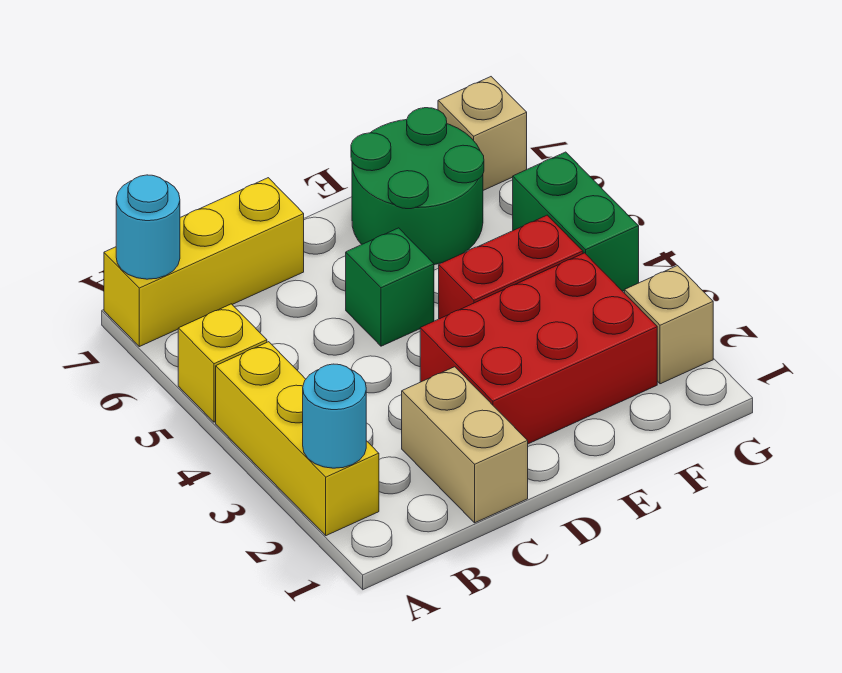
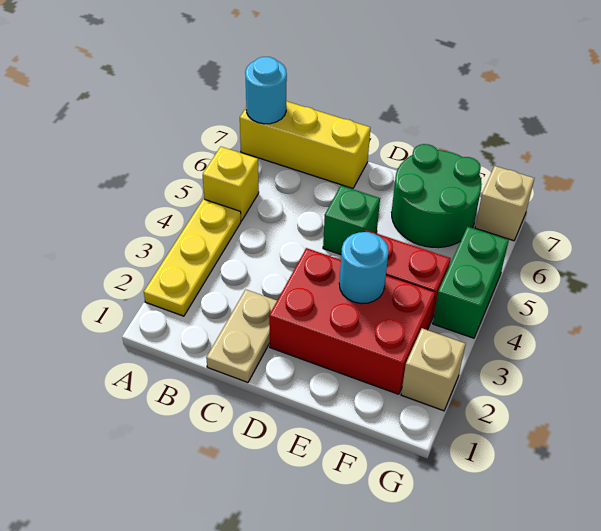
yellow 1x3 brick [216,342,379,536] -> yellow 1x3 plate [144,199,241,316]
cyan 1x1 round brick [303,364,366,468] -> cyan 1x1 round brick moved to [339,232,389,304]
tan 1x2 brick [402,367,528,523] -> tan 1x2 plate [206,290,277,383]

